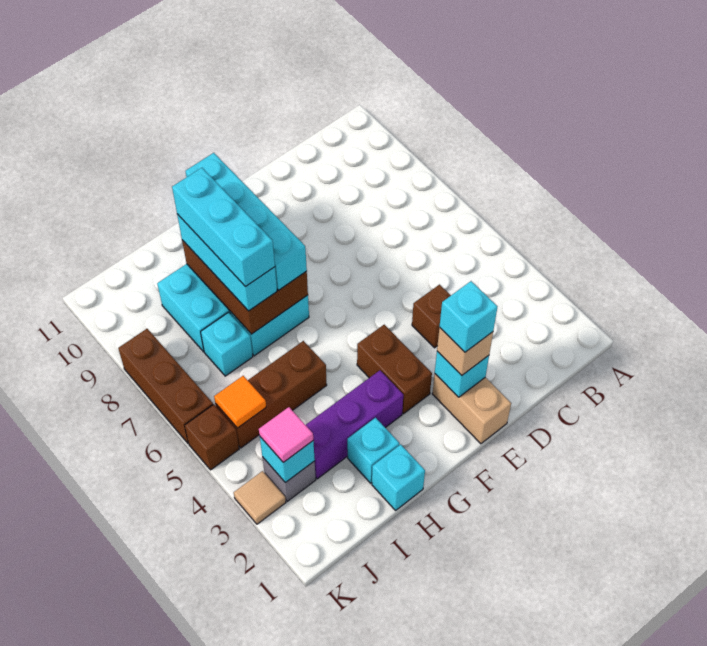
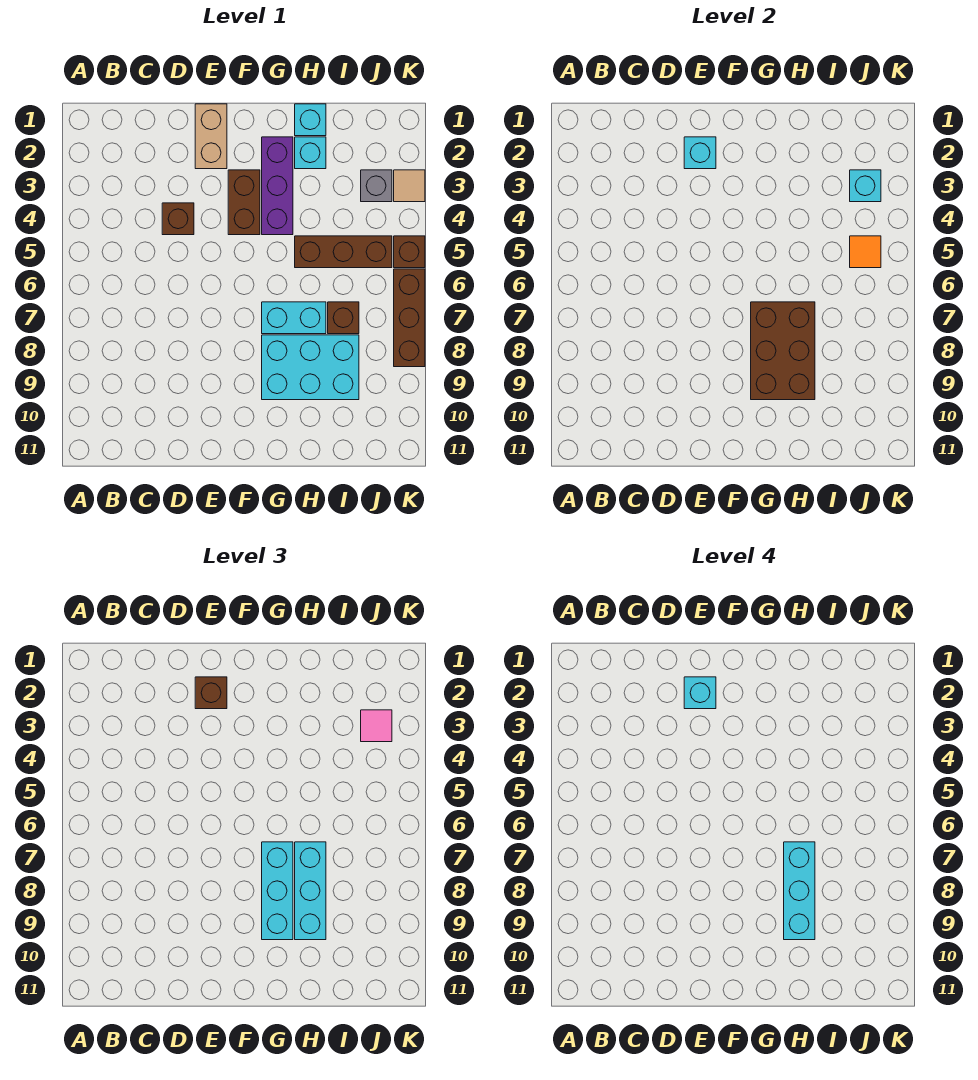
tan 1x1 brick [437,328,493,375] -> brown 1x1 brick [195,677,227,709]
purple 1x3 brick [306,370,403,479] -> purple 1x3 brick turned to [262,137,293,235]
cyan 1x4 brick [185,153,307,290] -> cyan 1x3 brick [262,842,293,940]
cyan 1x1 brick [201,312,253,376] -> brown 1x1 brick [328,302,359,334]

